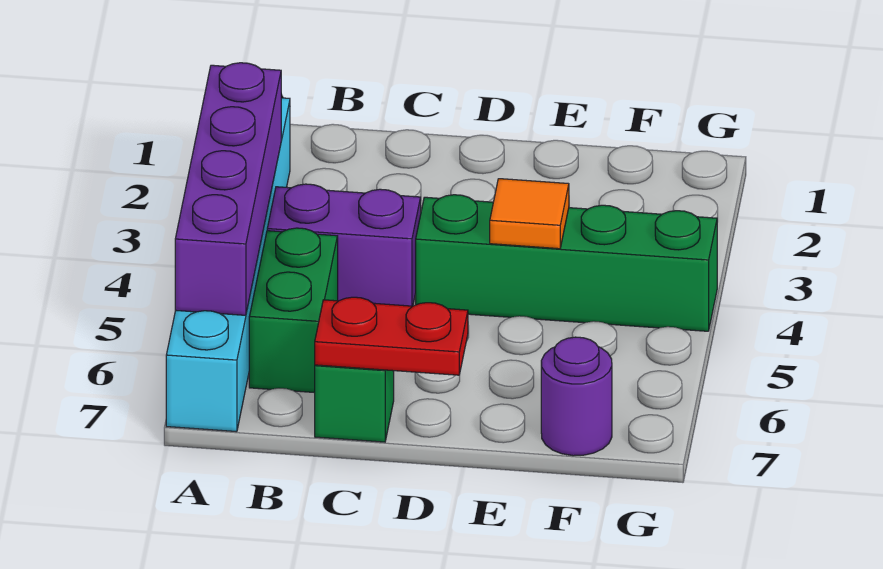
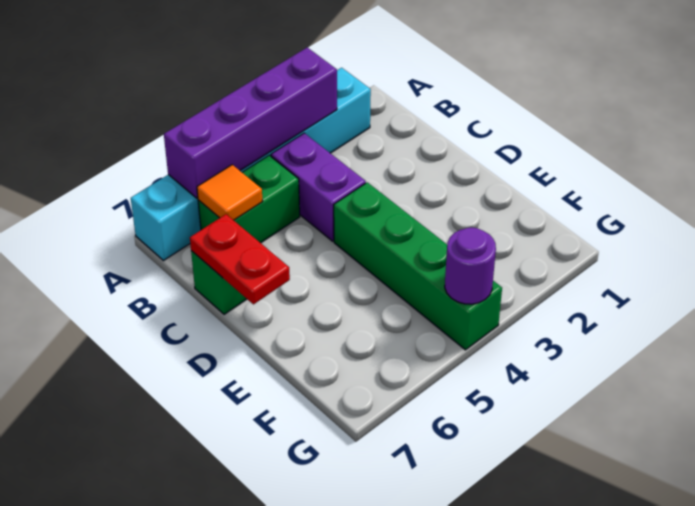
orange 1x1 tile [490,179,569,249] -> orange 1x1 tile moved to [197,165,263,220]
purple 1x1 round brick [541,337,612,456] -> purple 1x1 round brick moved to [445,228,496,304]

